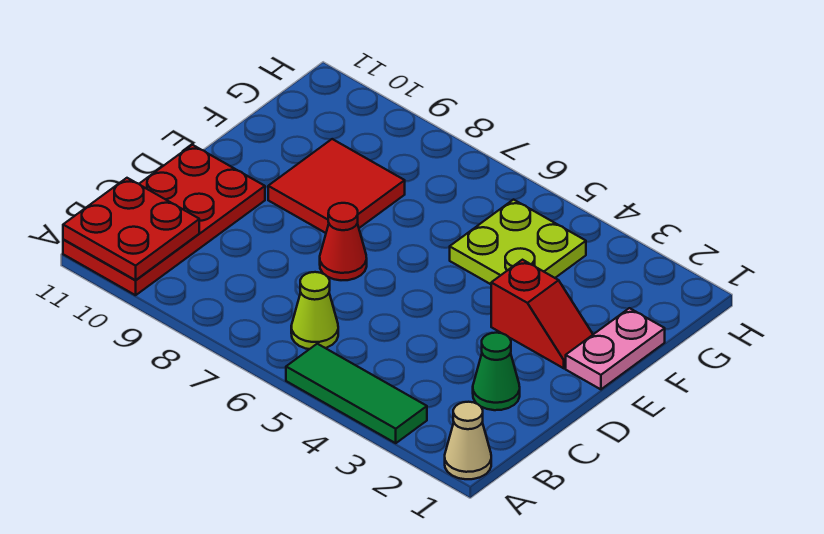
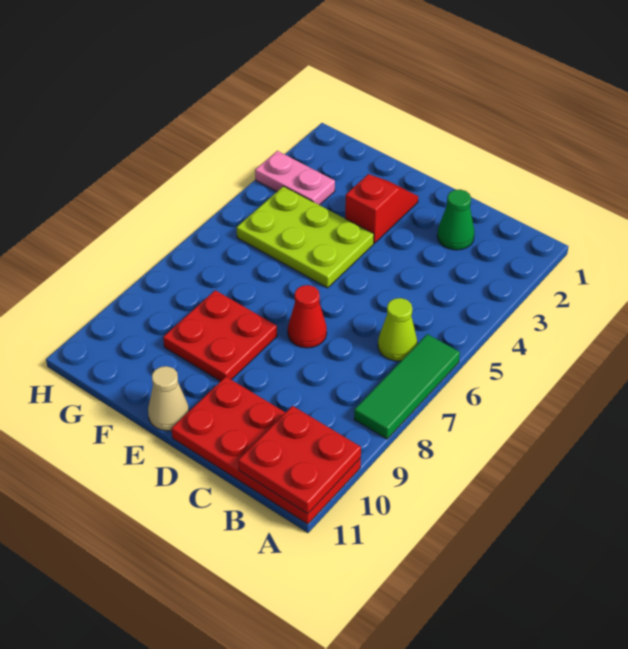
tan 1x1 cone [445,402,491,479] -> tan 1x1 cone moved to [148,366,189,431]
green 1x3 tile [286,344,427,443] -> green 1x3 tile moved to [354,334,460,439]
pink 1x2 plate [566,308,665,389] -> pink 1x2 plate moved to [255,151,335,205]
red 2x2 tile [268,139,405,233] -> red 2x2 plate [163,290,277,381]
lime 2x2 plate [450,200,586,284] -> lime 2x3 plate [236,186,374,288]

